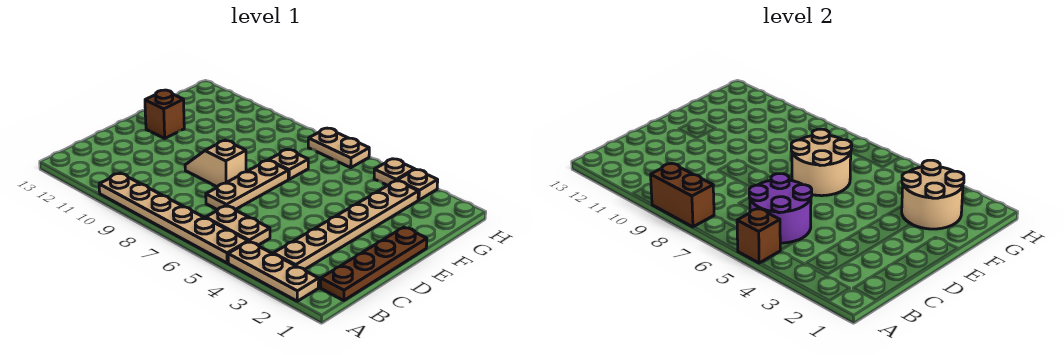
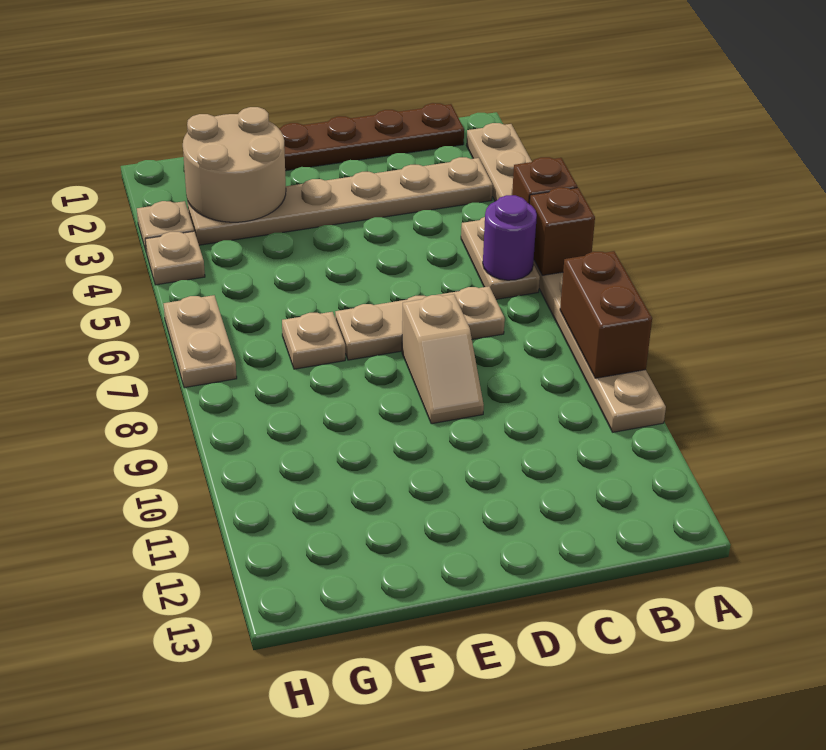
purple 2x2 round brick [749,174,812,243] -> purple 1x1 round brick [483,195,537,280]
tan 2x2 round brick [791,129,852,196] -> none
brown 1x1 brick [145,90,184,138] -> brown 1x1 brick moved to [530,187,595,275]

